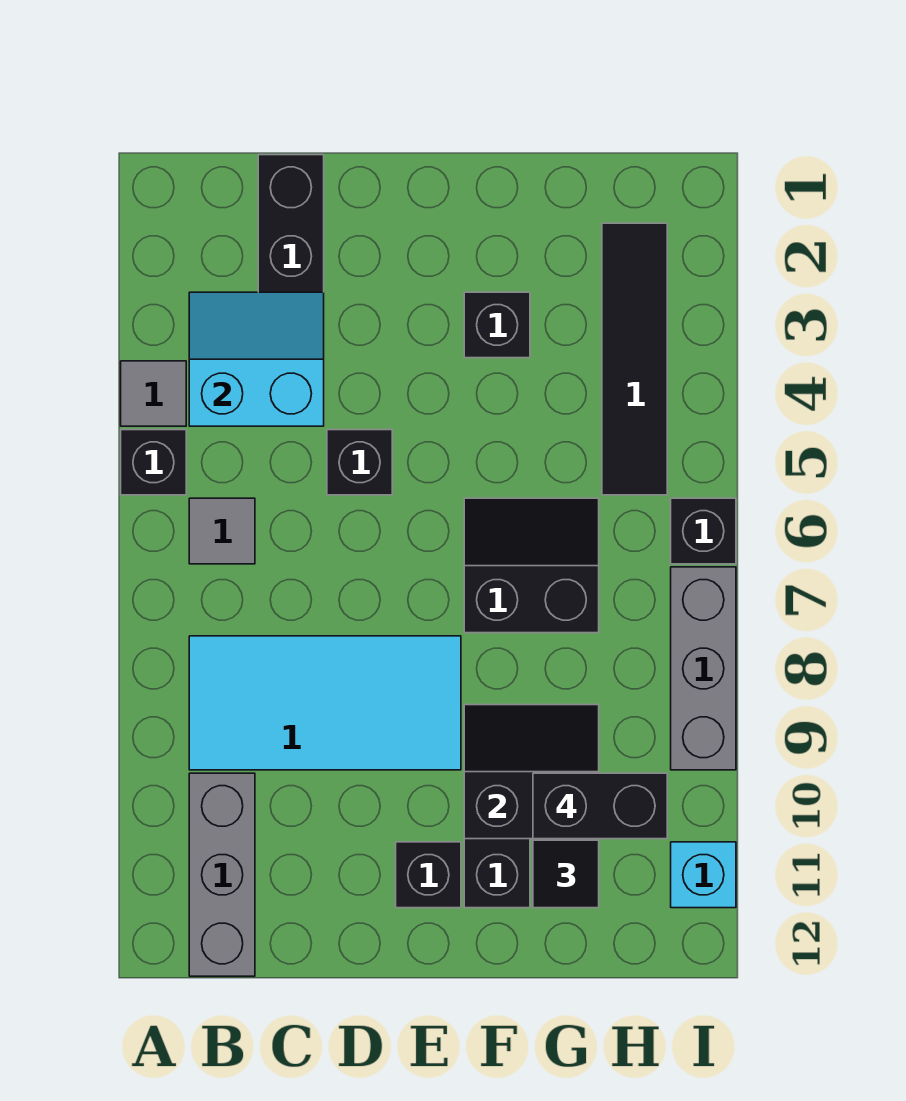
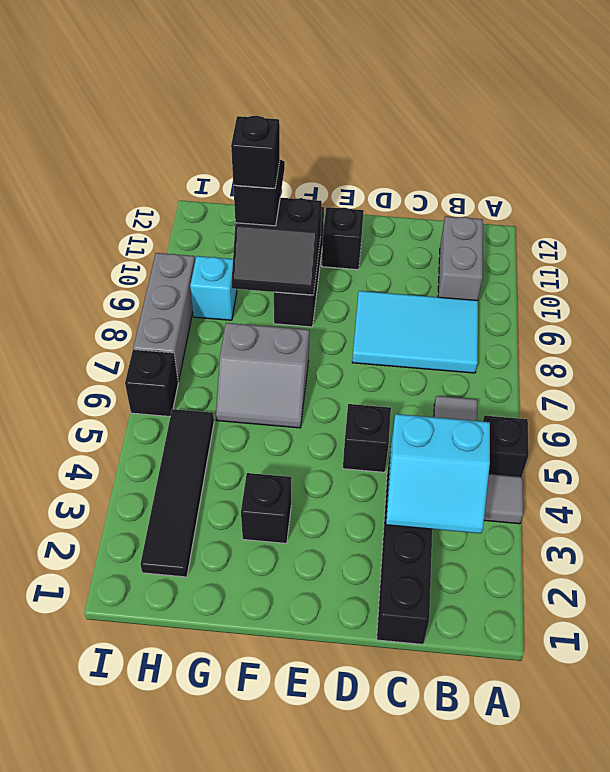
cyan 2x4 tile [189,636,461,770] -> cyan 2x3 tile [352,291,478,373]
grey 1x3 brick [189,773,255,976] -> grey 1x2 brick [438,216,483,300]
black 2x2 slope [464,498,599,633] -> grey 2x2 slope [216,323,309,428]
black 1x2 brick [533,773,667,839] -> black 1x1 brick [231,116,280,188]
cyan 1x1 brick [671,842,736,908] -> cyan 1x1 brick moved to [190,256,237,320]

